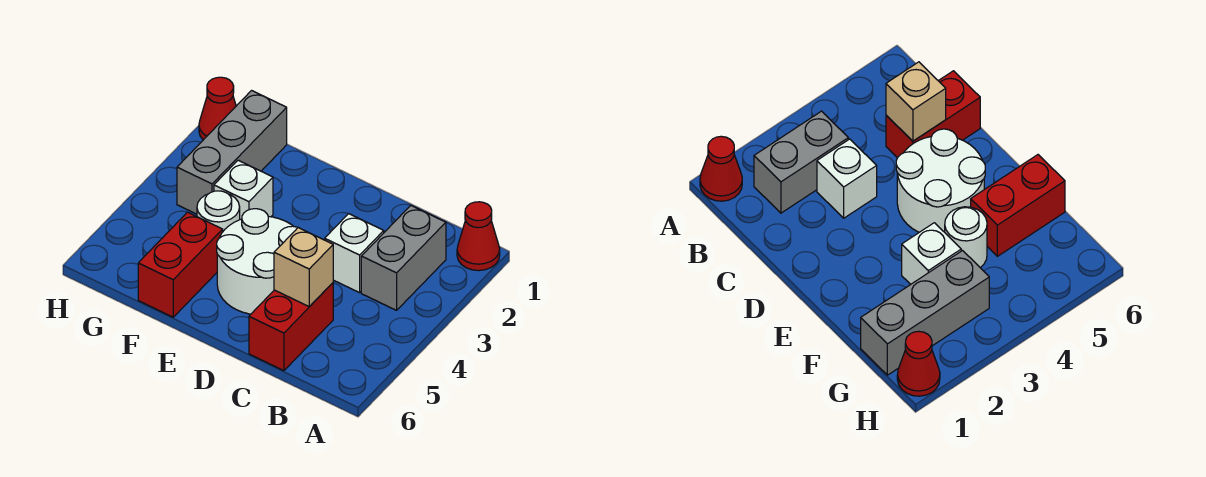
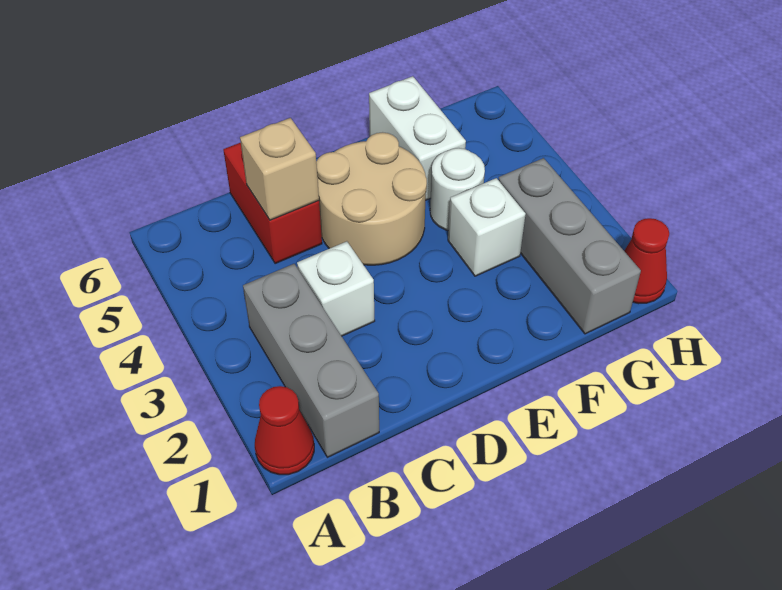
grey 1x2 brick [361,206,446,310] -> grey 1x3 brick [243,264,379,457]
white 2x2 round brick [217,209,298,314] -> tan 2x2 round brick [316,132,427,265]
red 1x2 brick [138,212,223,317] -> white 1x2 brick [369,76,466,200]

